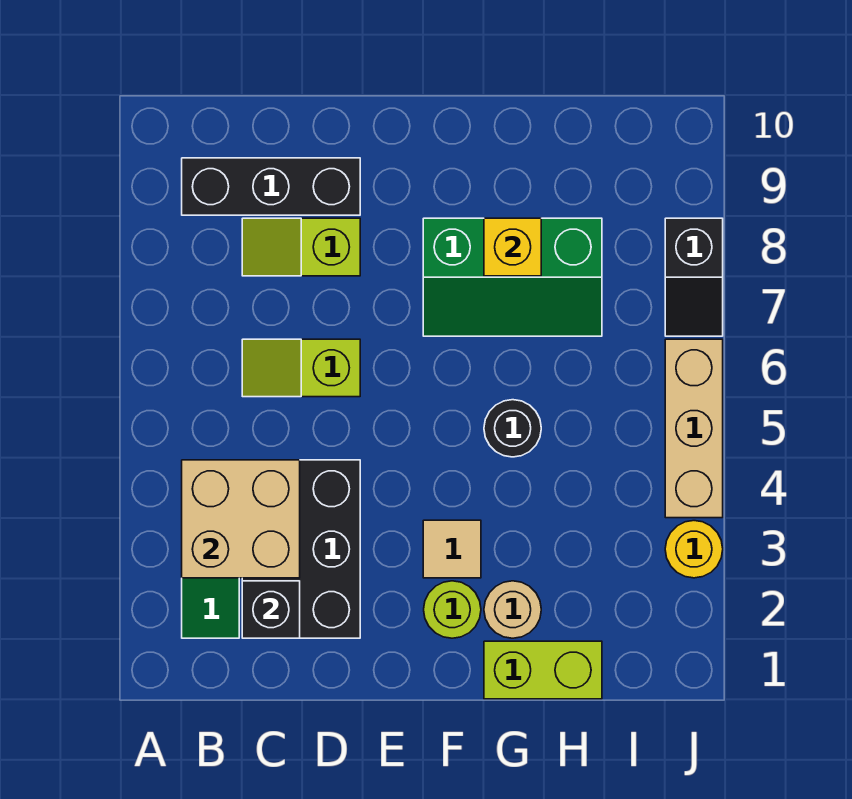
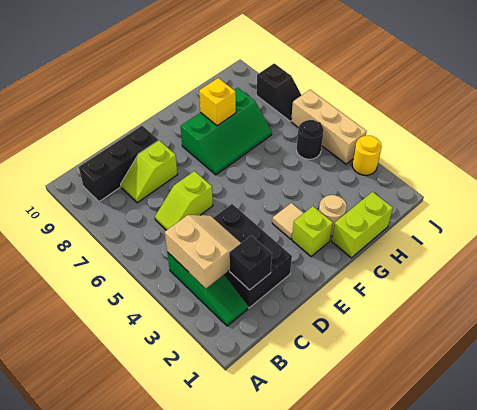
tan 2x2 brick [182,460,300,578] -> tan 2x2 slope [165,215,241,288]
lime 1x1 round brick [424,581,481,638] -> lime 1x1 brick [292,206,333,257]
black 1x1 round brick [484,400,541,457] -> black 1x1 round brick moved to [297,120,324,159]

